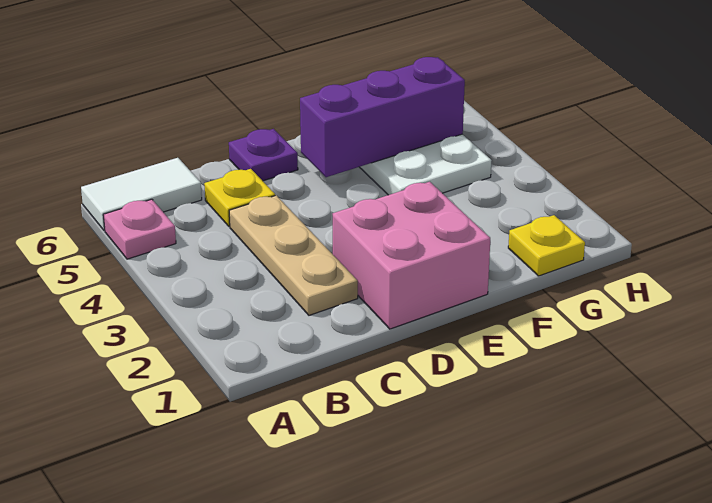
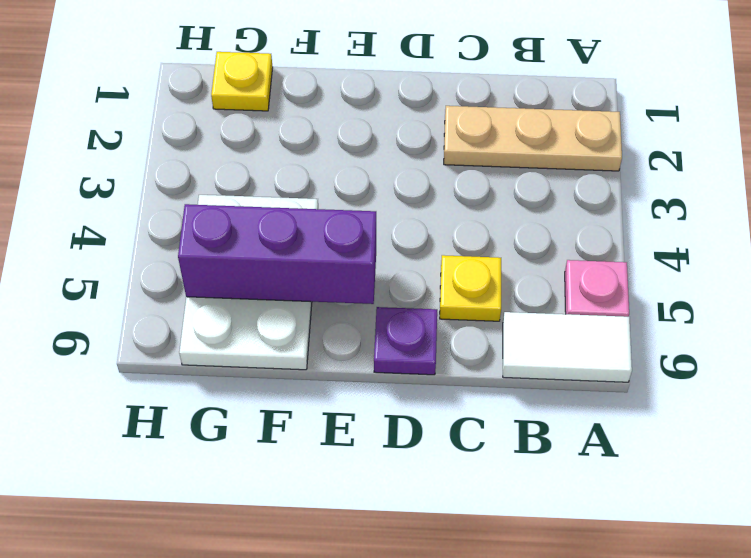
tan 1x3 plate [229,195,358,315] -> tan 1x3 plate turned to [444,106,622,171]
pink 2x2 brick [333,182,490,329] -> none

